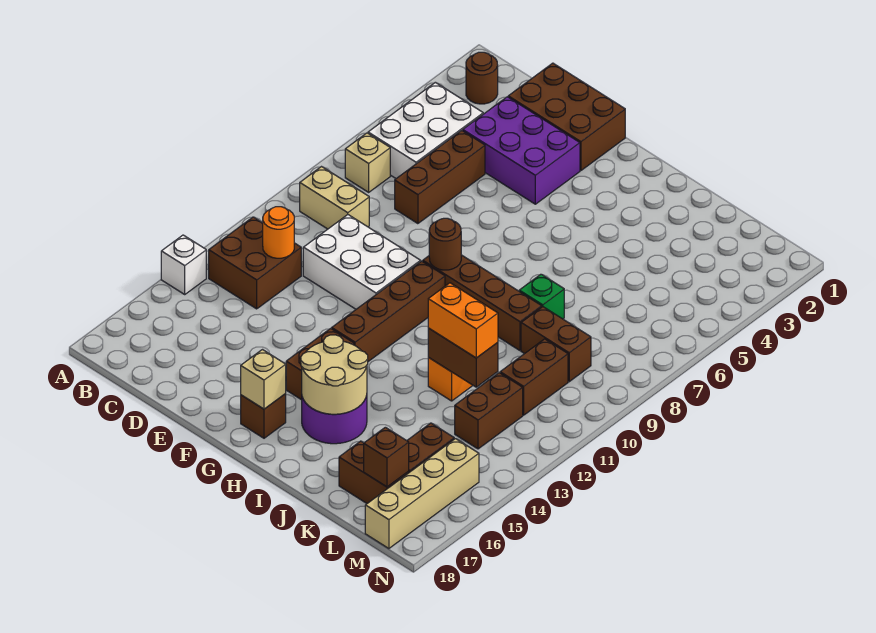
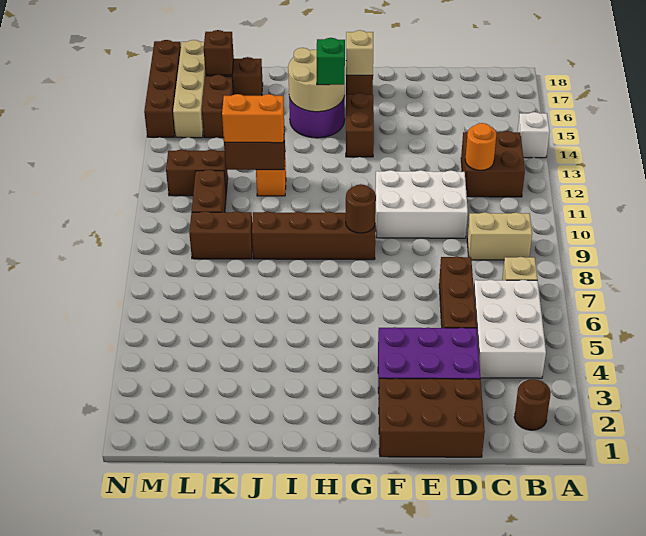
brown 1x4 brick [332,261,445,361] -> brown 1x4 brick moved to [144,40,181,137]
green 1x1 brick [519,274,564,319] -> green 1x1 brick moved to [317,38,345,85]
brown 1x2 brick [455,373,523,449] -> brown 1x2 brick turned to [166,150,228,196]

